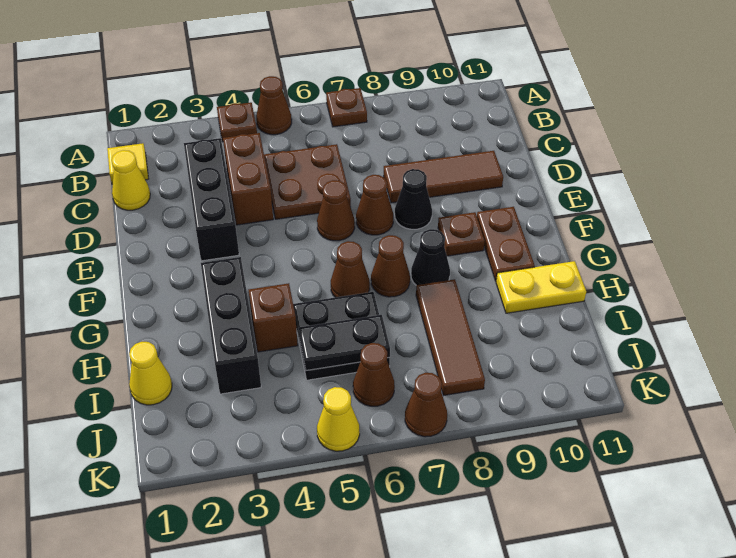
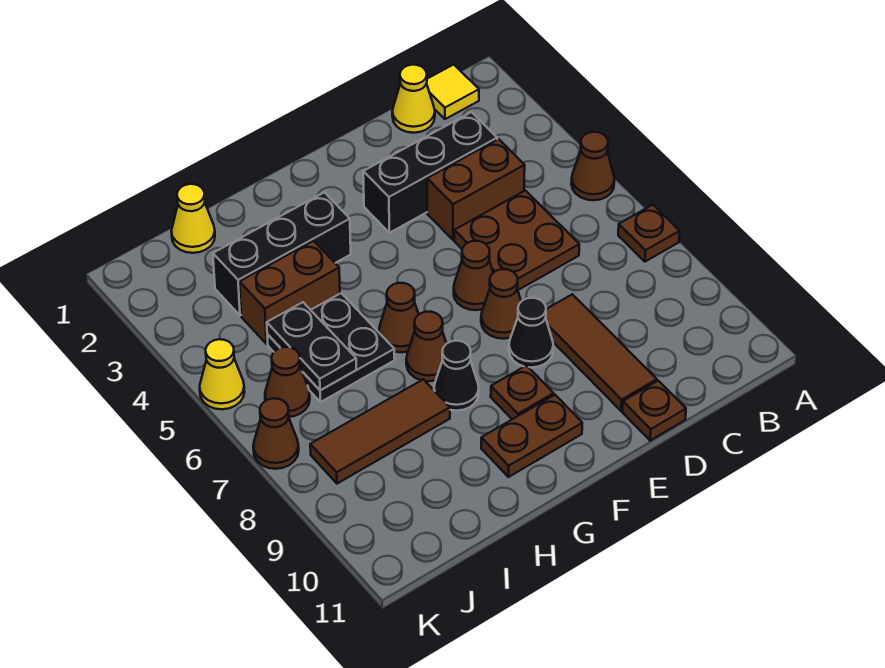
brown 1x1 plate [217,102,257,142] -> brown 1x1 plate moved to [622,381,686,441]
brown 1x1 brick [249,283,298,352] -> brown 1x2 brick [239,241,340,344]
yellow 1x2 plate [496,261,586,313] -> none

